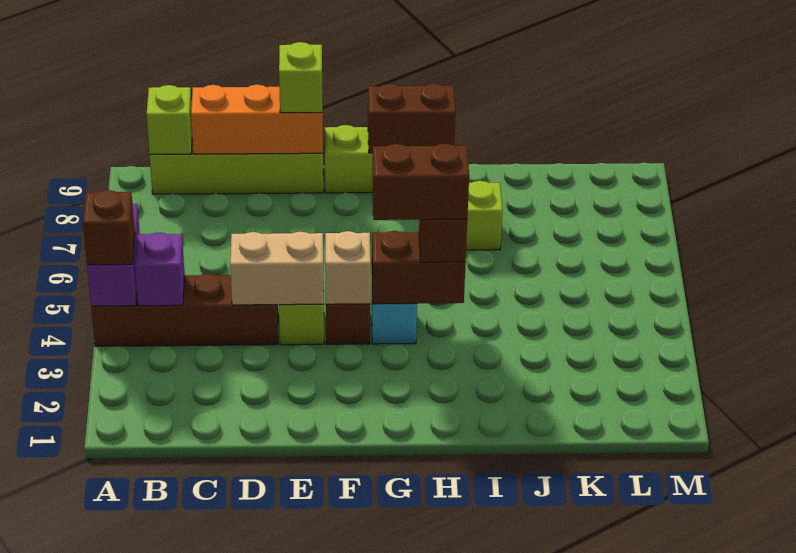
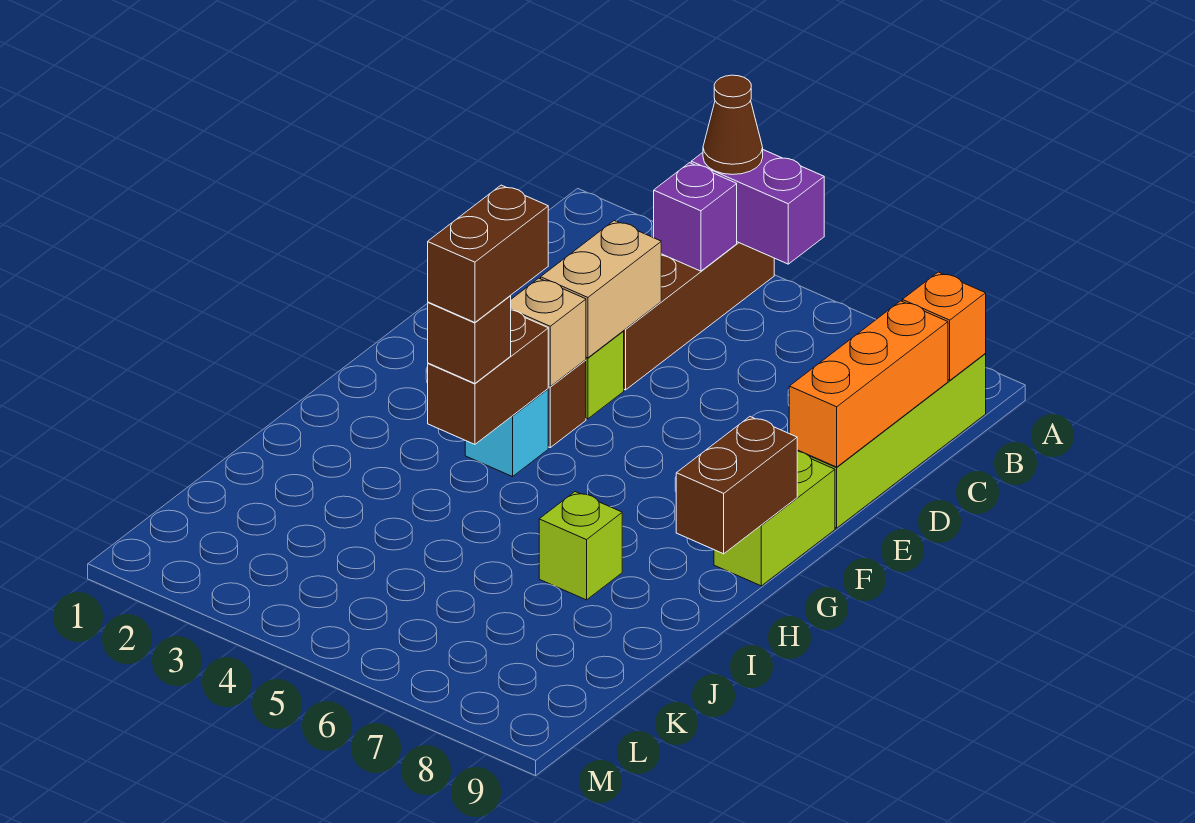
brown 1x1 brick [83,190,135,265] -> brown 1x1 cone [703,75,763,175]
lime 1x1 brick [147,85,192,154] -> orange 1x1 brick [902,272,986,380]
lime 1x1 brick [279,42,322,113] -> none

